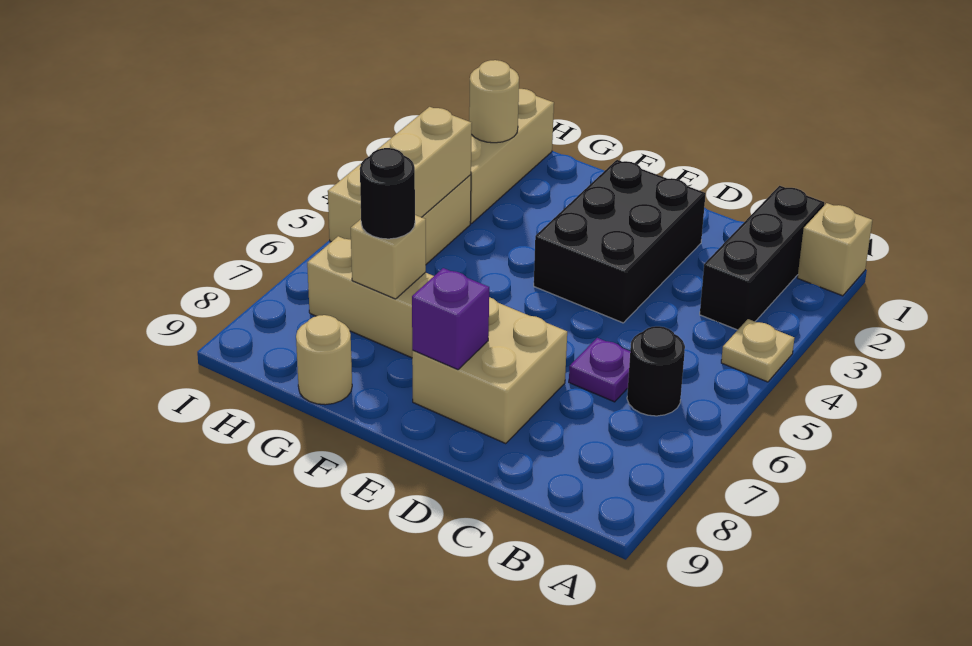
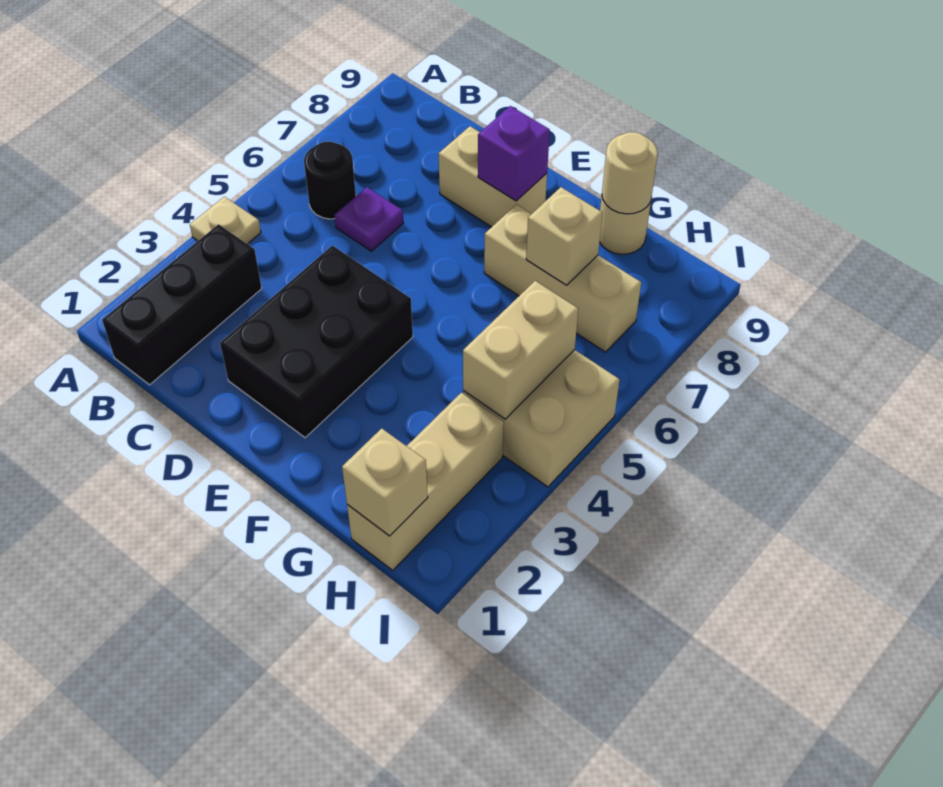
tan 1x1 brick [798,203,872,296] -> tan 1x1 brick moved to [342,428,428,536]
tan 2x2 brick [412,297,567,444] -> tan 1x2 brick [439,126,547,227]
black 1x1 round brick [360,148,415,239] -> none
tan 1x1 round brick [469,60,519,143] -> tan 1x1 round brick moved to [602,132,658,214]

